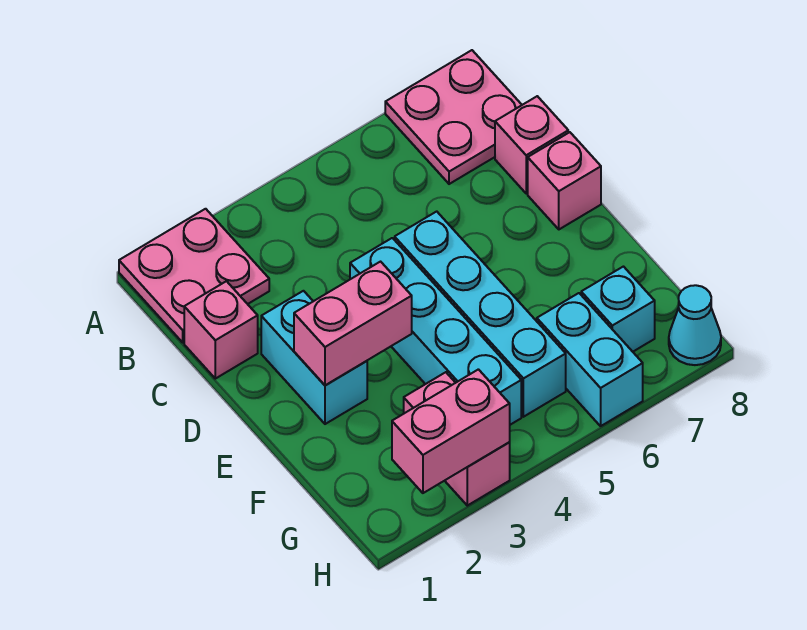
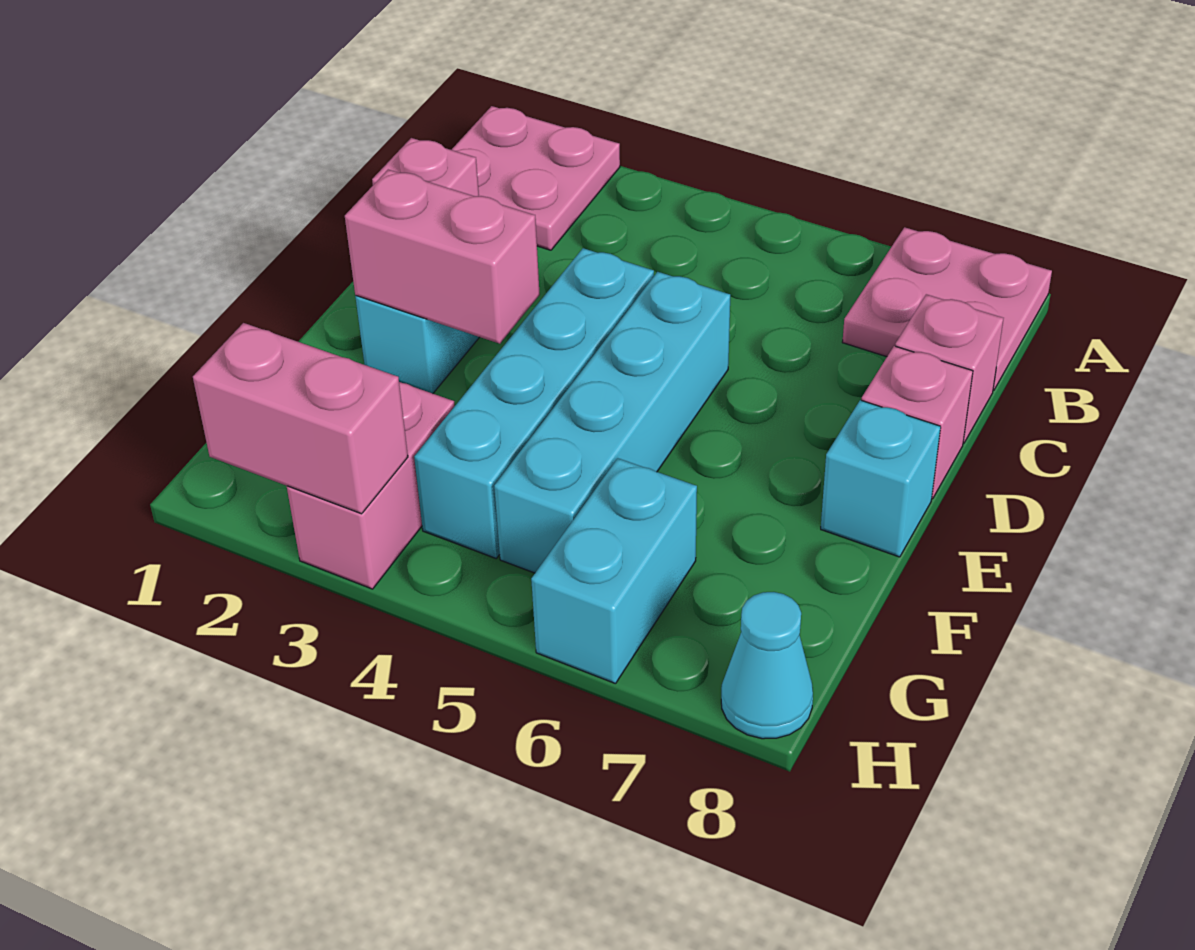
cyan 1x1 brick [581,267,655,352] -> cyan 1x1 brick moved to [821,400,941,557]

